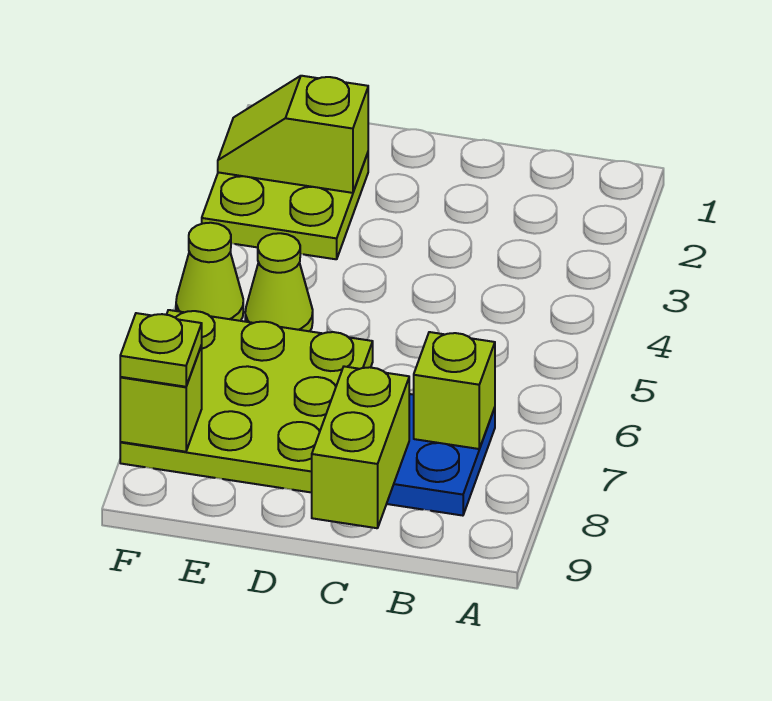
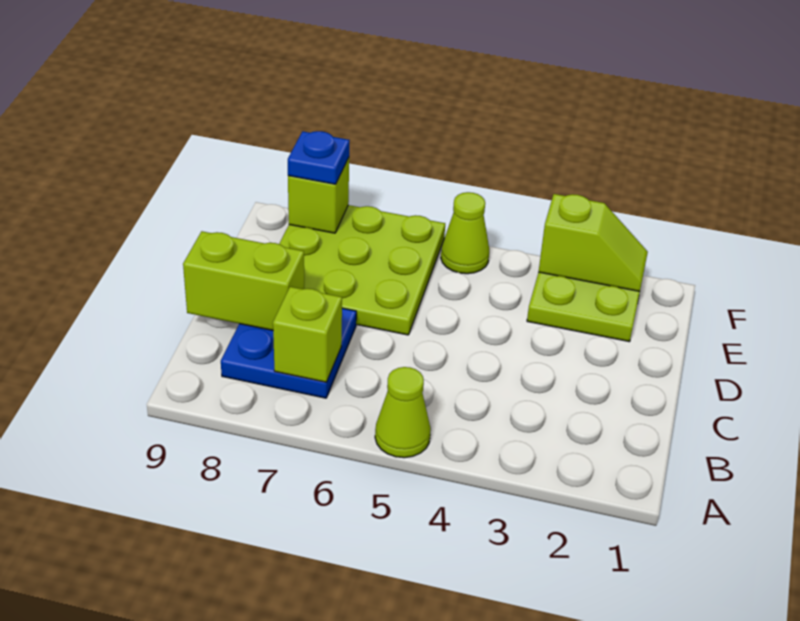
lime 1x2 slope [218,76,368,193] -> lime 1x2 slope turned to [539,194,648,291]
lime 1x1 cone [245,233,313,331] -> lime 1x1 cone moved to [375,367,431,458]
lime 1x1 plate [120,313,202,387] -> blue 1x1 plate [288,131,349,184]

